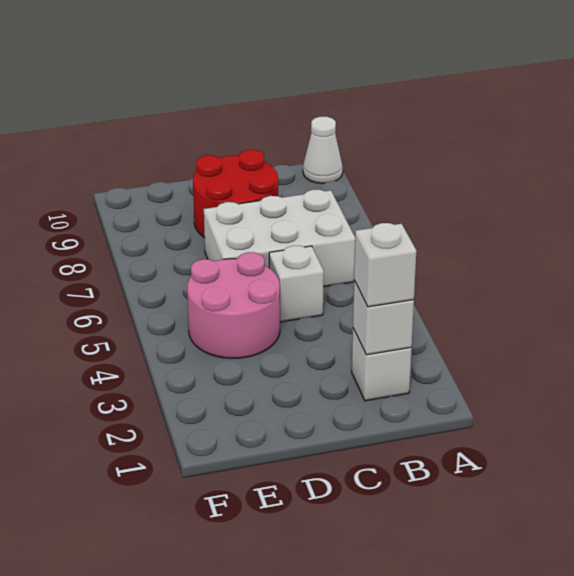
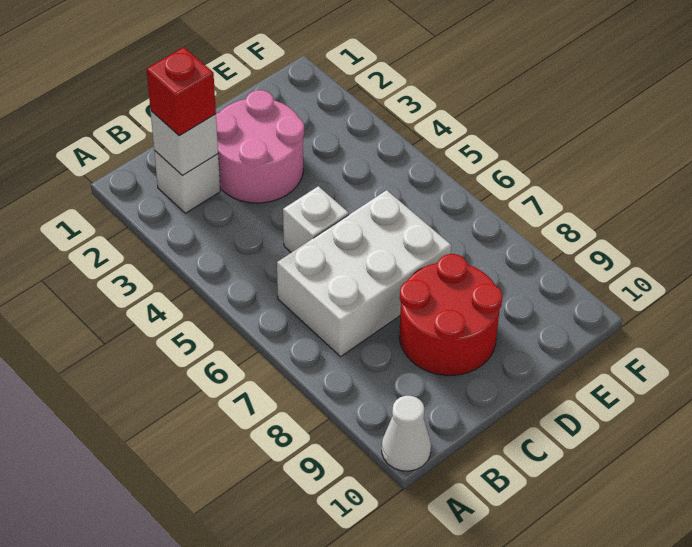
white 1x1 brick [354,223,416,307] -> red 1x1 brick [147,47,216,136]
pink 2x2 round brick [187,252,280,358] -> pink 2x2 round brick moved to [216,90,304,203]

